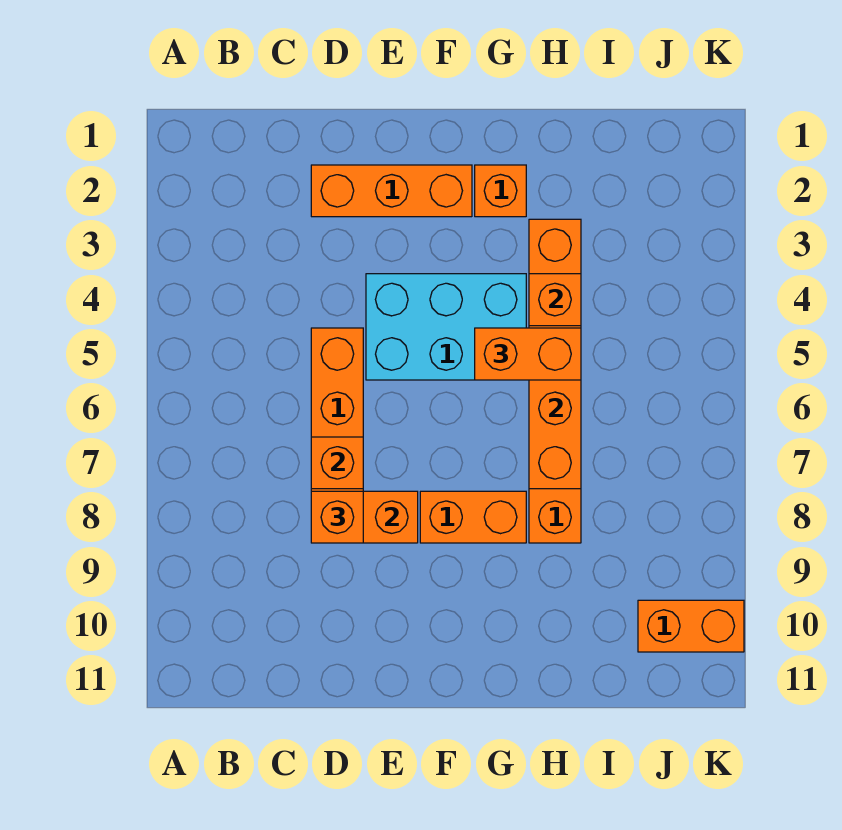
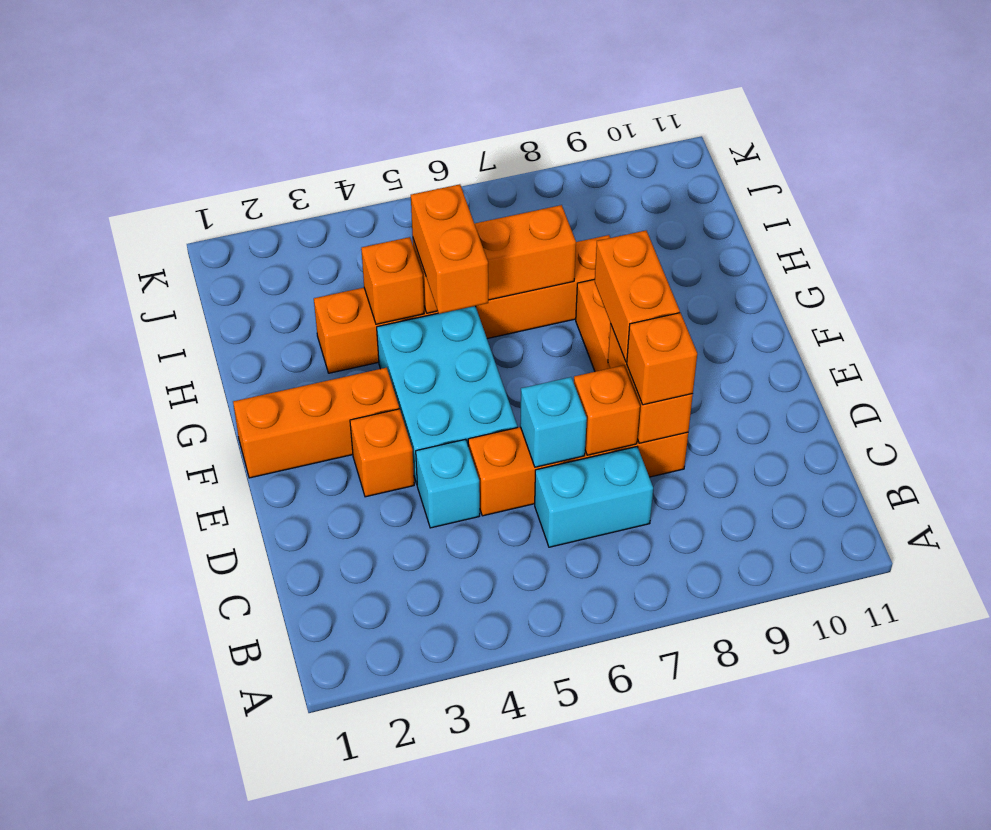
none -> cyan 1x2 brick [535,447,653,547]
orange 1x3 brick [311,165,472,217] -> orange 1x3 brick turned to [233,368,399,478]
none -> cyan 1x1 brick [416,439,480,528]
none -> cyan 1x1 brick [520,377,587,467]
orange 1x1 brick [475,165,526,217] -> orange 1x1 brick moved to [350,409,414,497]
orange 1x2 brick [638,600,744,652] -> orange 1x2 brick moved to [595,231,680,362]

